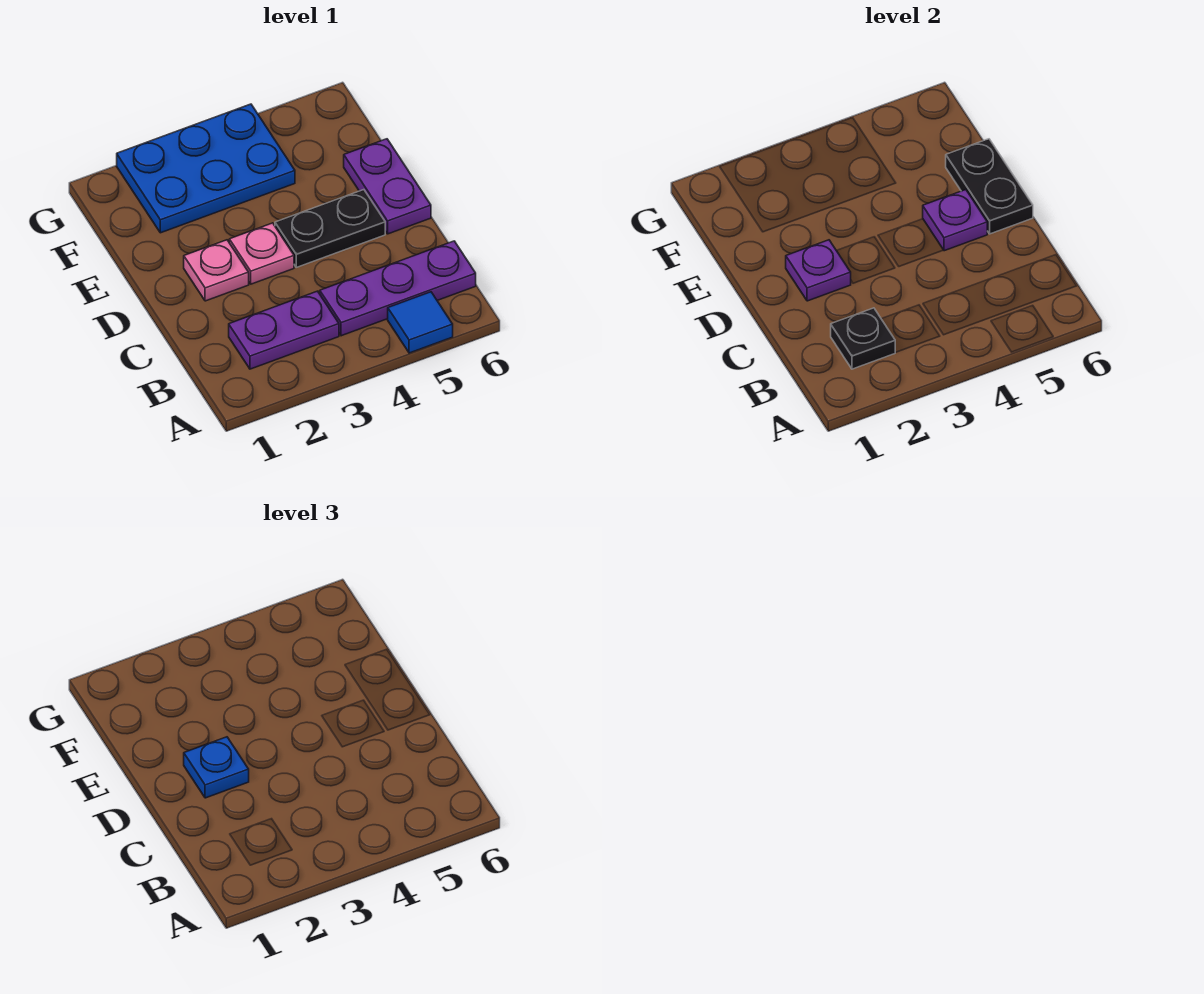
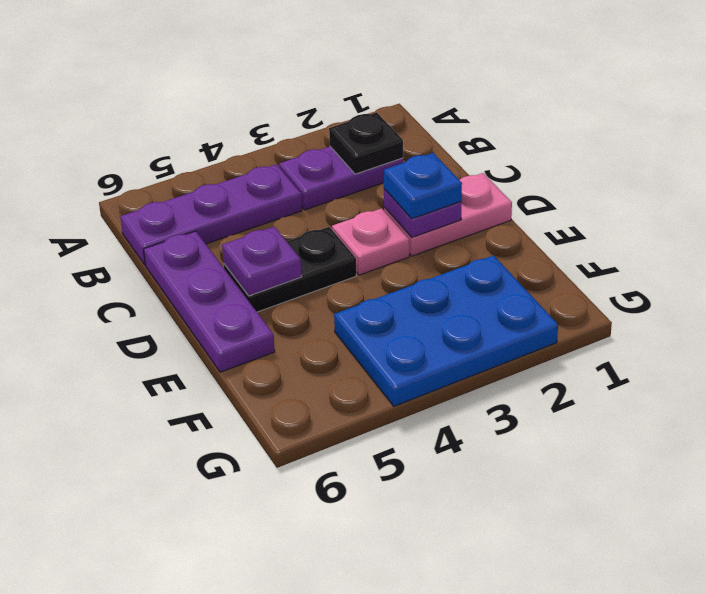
blue 1x1 tile [388,292,453,353] -> none
pink 1x1 plate [184,240,249,301] -> pink 1x2 plate [384,173,512,256]
purple 1x2 plate [344,139,431,234] -> purple 1x3 plate [144,231,275,372]
black 1x2 plate [946,139,1033,234] -> none

